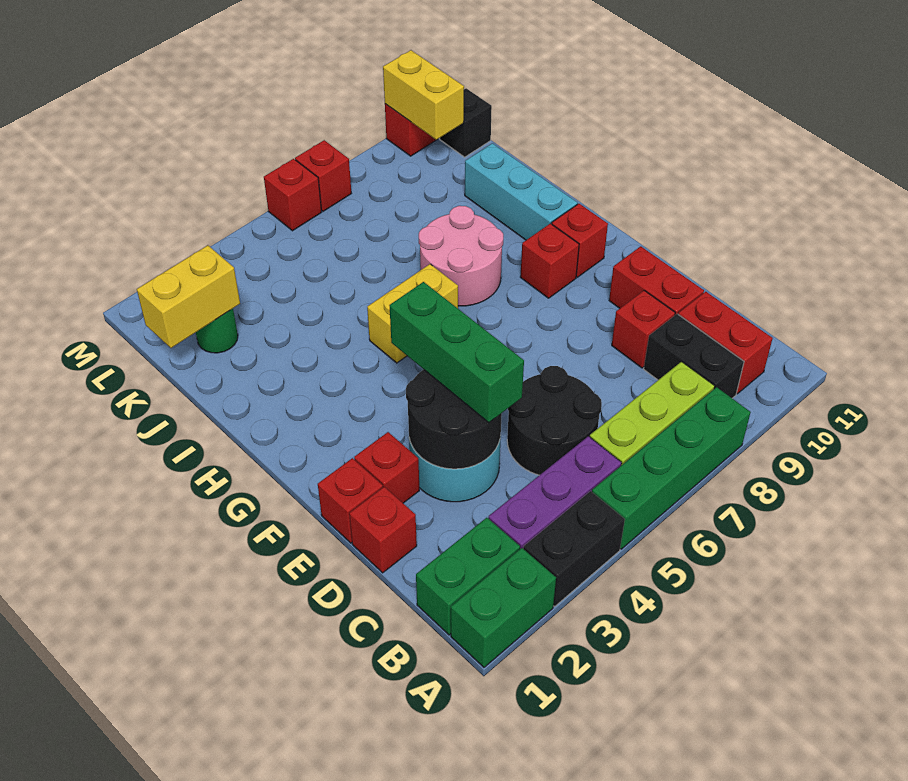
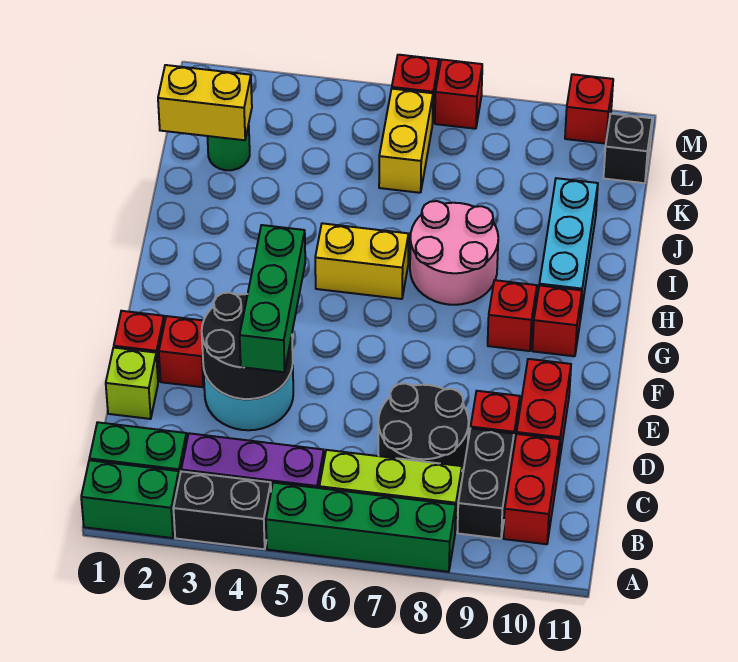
black 2x2 round brick [507,366,602,475] -> black 2x2 round brick moved to [378,383,469,470]
red 1x1 brick [349,487,417,573] -> lime 1x1 brick [106,348,158,419]
yellow 1x2 brick [383,50,464,140] -> yellow 1x2 brick moved to [379,89,433,193]

